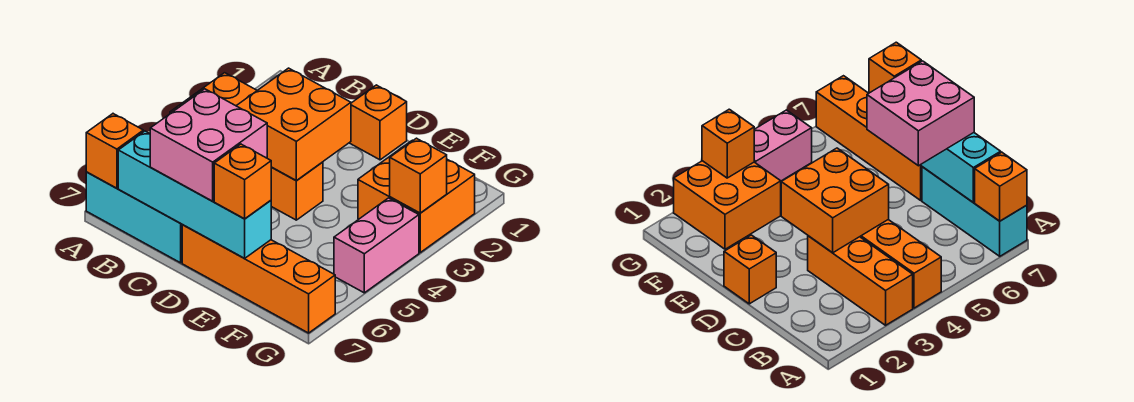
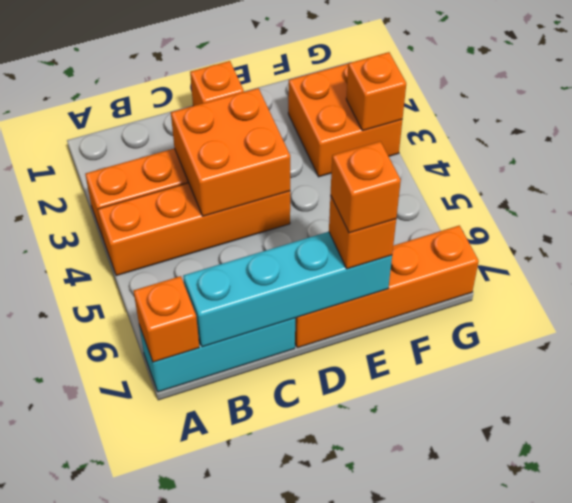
pink 2x2 brick [150,89,267,201] -> none
none -> orange 1x1 brick [330,141,401,233]
pink 1x2 brick [334,198,419,293] -> none

